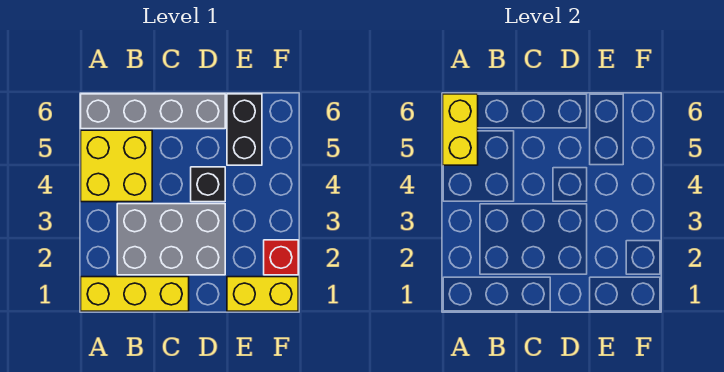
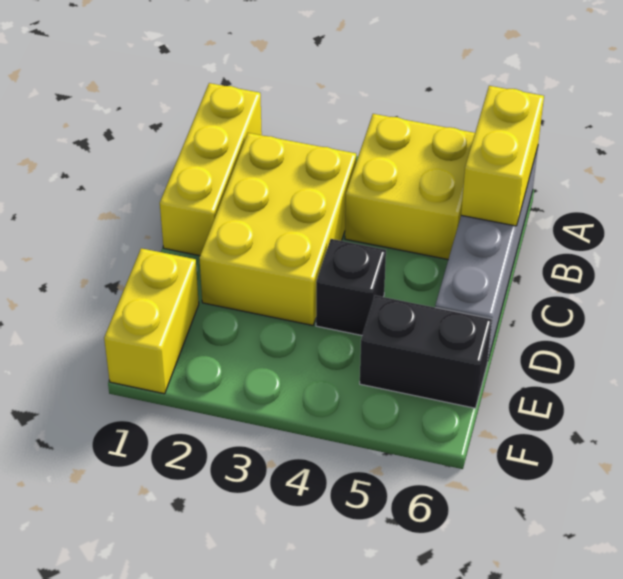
yellow 1x2 brick [443,94,478,165] -> yellow 1x2 brick turned to [461,86,544,226]
grey 2x3 brick [117,204,225,275] -> yellow 2x3 brick [199,133,356,325]
red 1x1 brick [264,240,298,275] -> none

